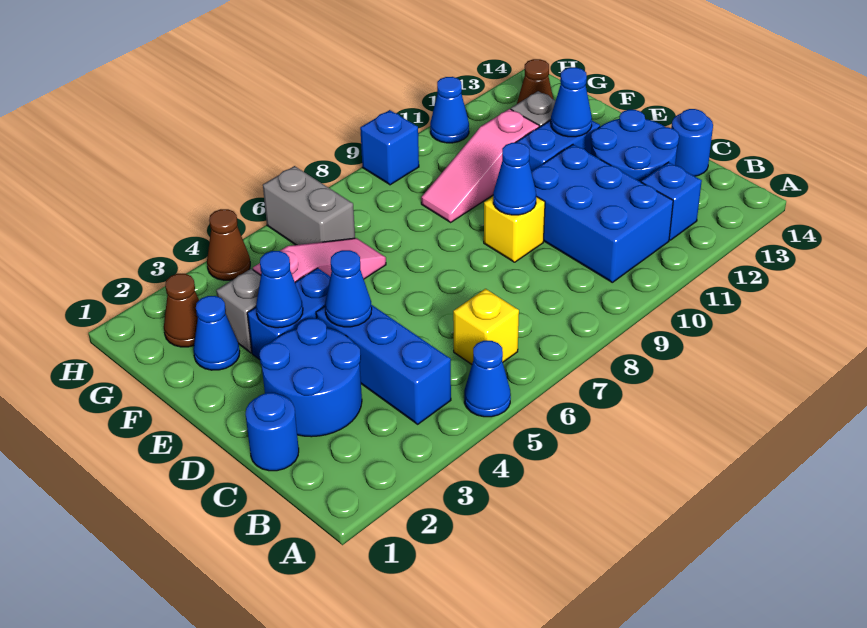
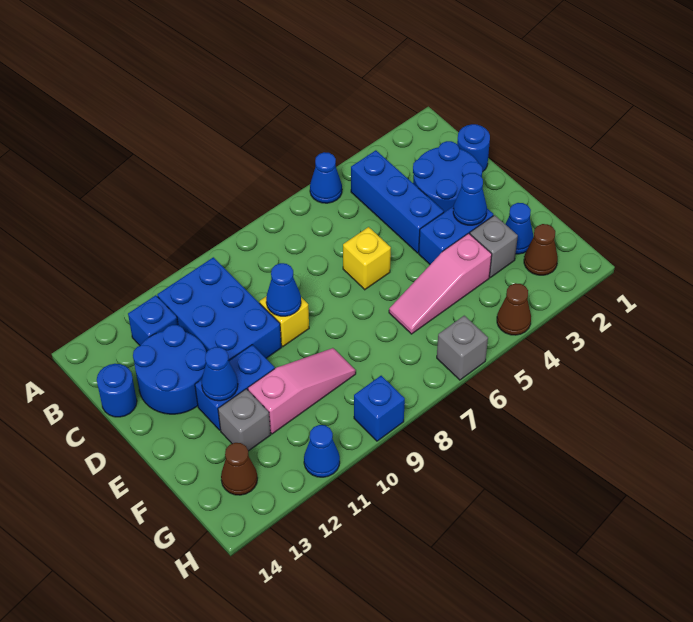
yellow 1x1 brick [453,289,519,364] -> yellow 1x1 brick moved to [343,227,391,290]
blue 1x1 cone [325,250,372,327] -> none
grey 1x2 brick [263,166,355,245] -> grey 1x1 brick [437,316,488,380]

